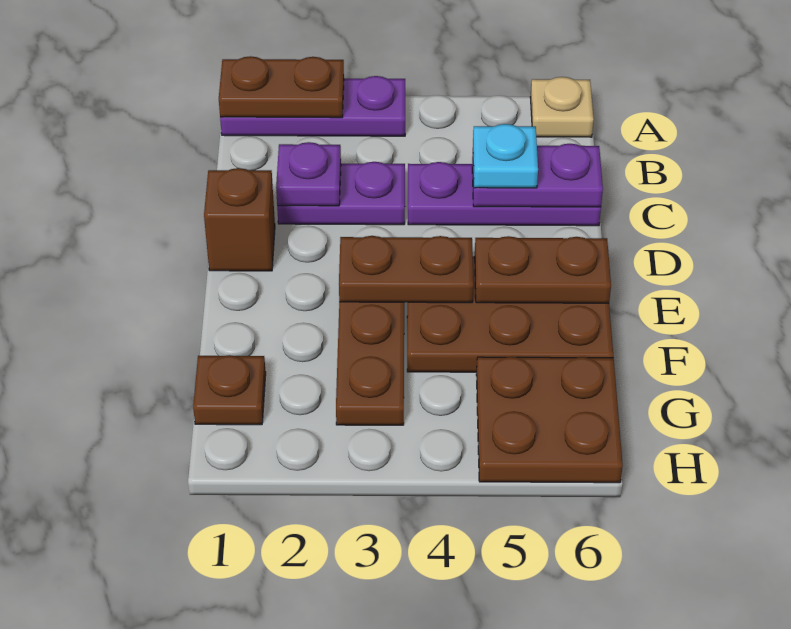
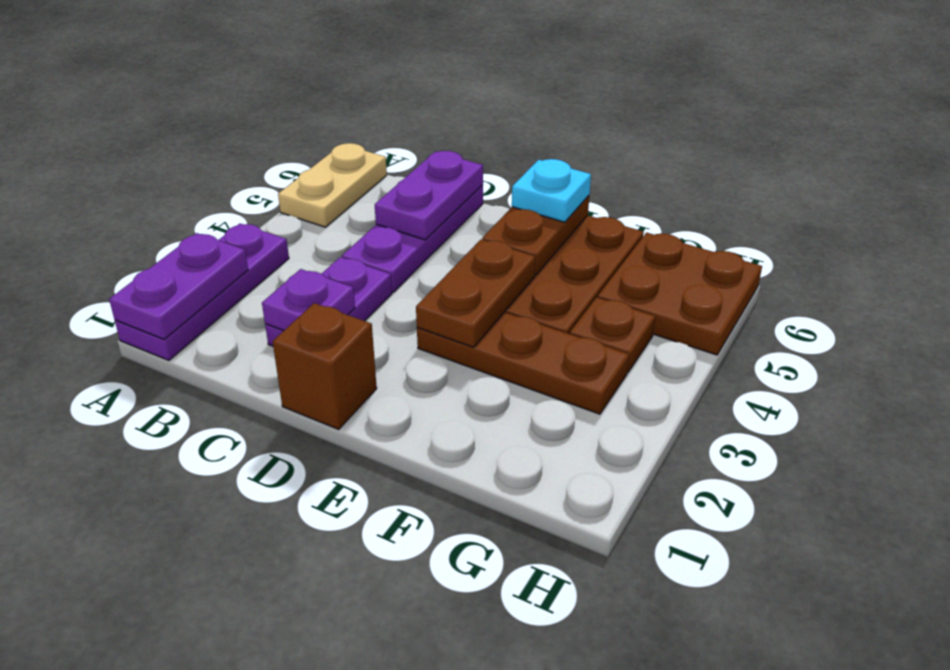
brown 1x2 plate [219,56,344,118] -> purple 1x2 plate [109,233,248,339]
tan 1x1 plate [530,77,594,137] -> tan 1x2 plate [278,143,387,227]
cyan 1x1 plate [473,124,538,188] -> cyan 1x1 plate moved to [512,159,591,222]
brown 1x1 plate [193,355,266,425] -> brown 1x1 plate moved to [570,297,655,373]

